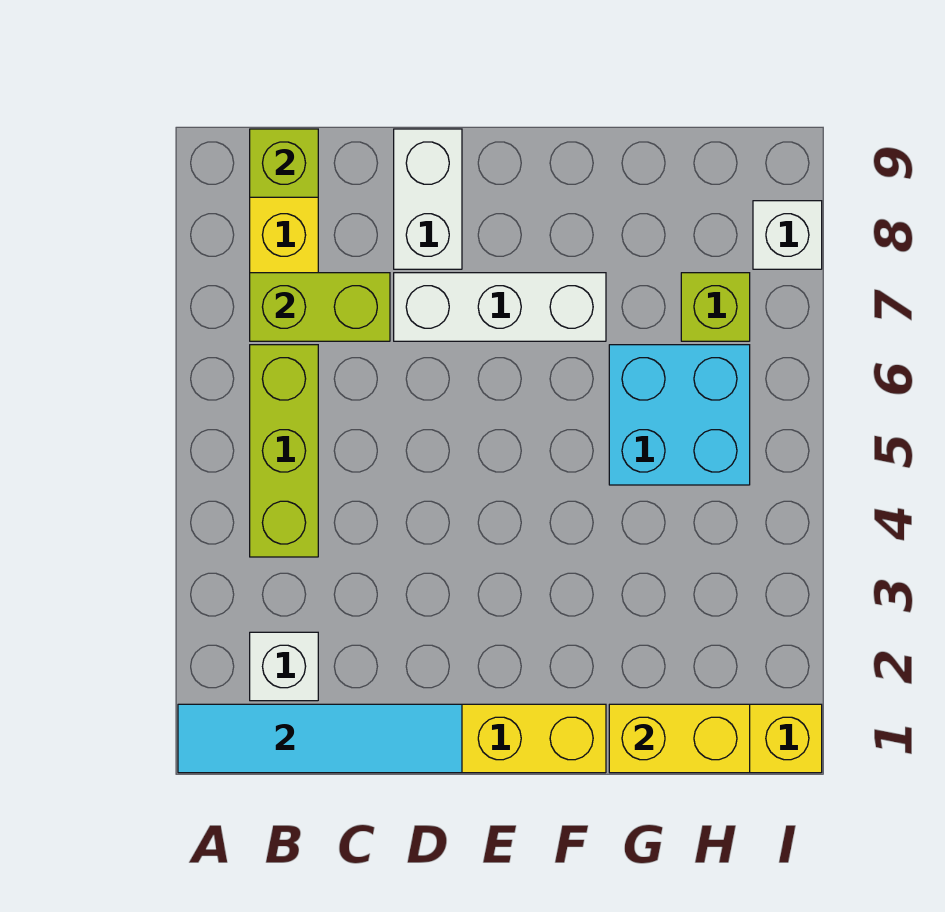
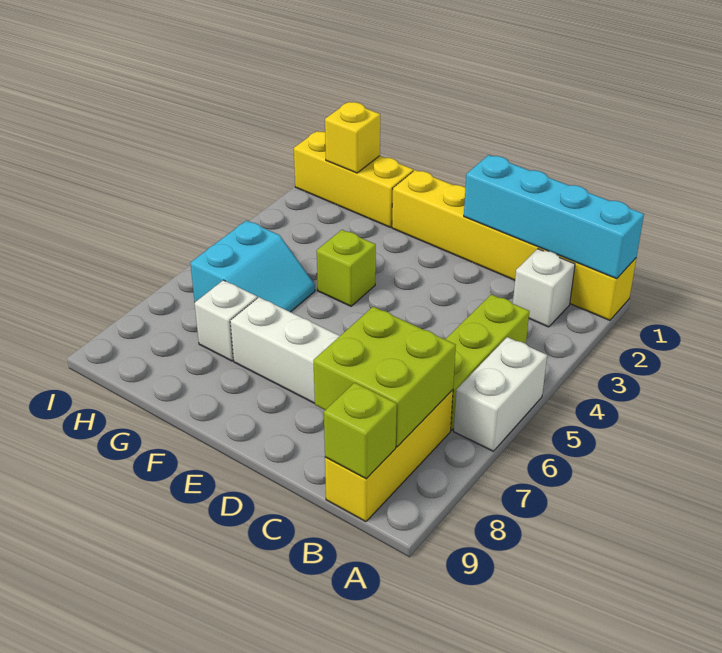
cyan 1x4 tile [178,704,462,773] -> cyan 1x4 brick [464,155,644,279]
lime 1x2 brick [250,273,390,341] -> lime 2x2 brick [313,307,456,447]
white 1x2 brick [394,129,462,269] -> white 1x2 brick moved to [454,337,547,451]
yellow 1x2 brick [609,704,750,773] -> yellow 1x1 brick [325,102,380,173]
cyan 2x2 brick [609,345,750,485] -> cyan 2x2 slope [190,220,315,312]
lime 1x1 brick [681,273,750,341] -> lime 1x1 brick moved to [317,230,376,306]
white 1x1 brick [753,201,822,269] -> white 1x1 brick moved to [195,280,257,361]

